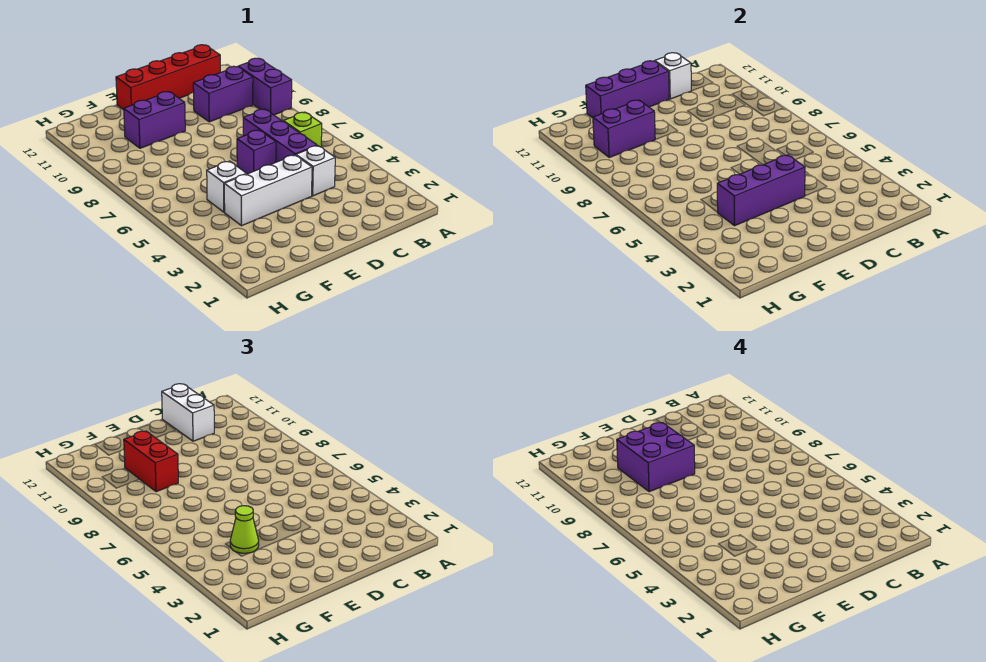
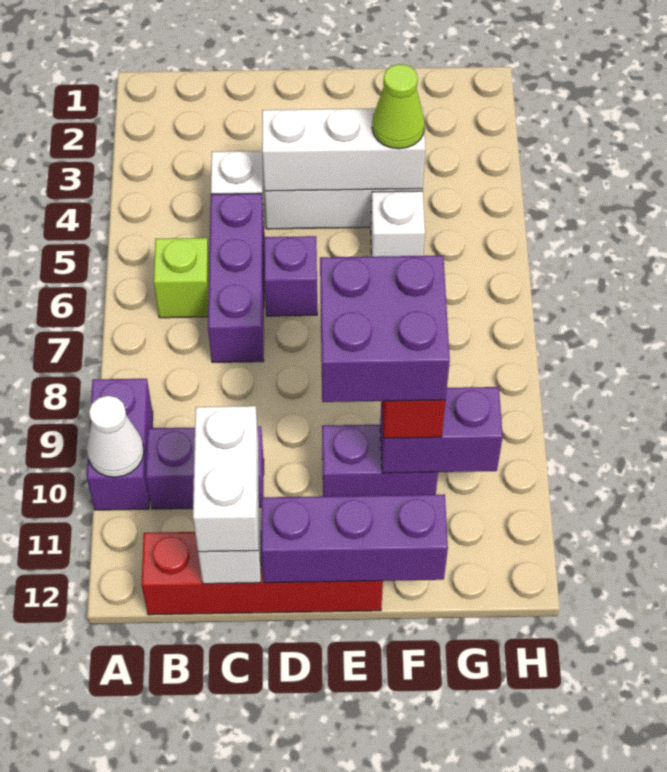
none -> white 1x1 cone [87,396,144,477]
purple 1x3 brick [717,155,805,226] -> white 1x3 brick [262,108,425,191]

